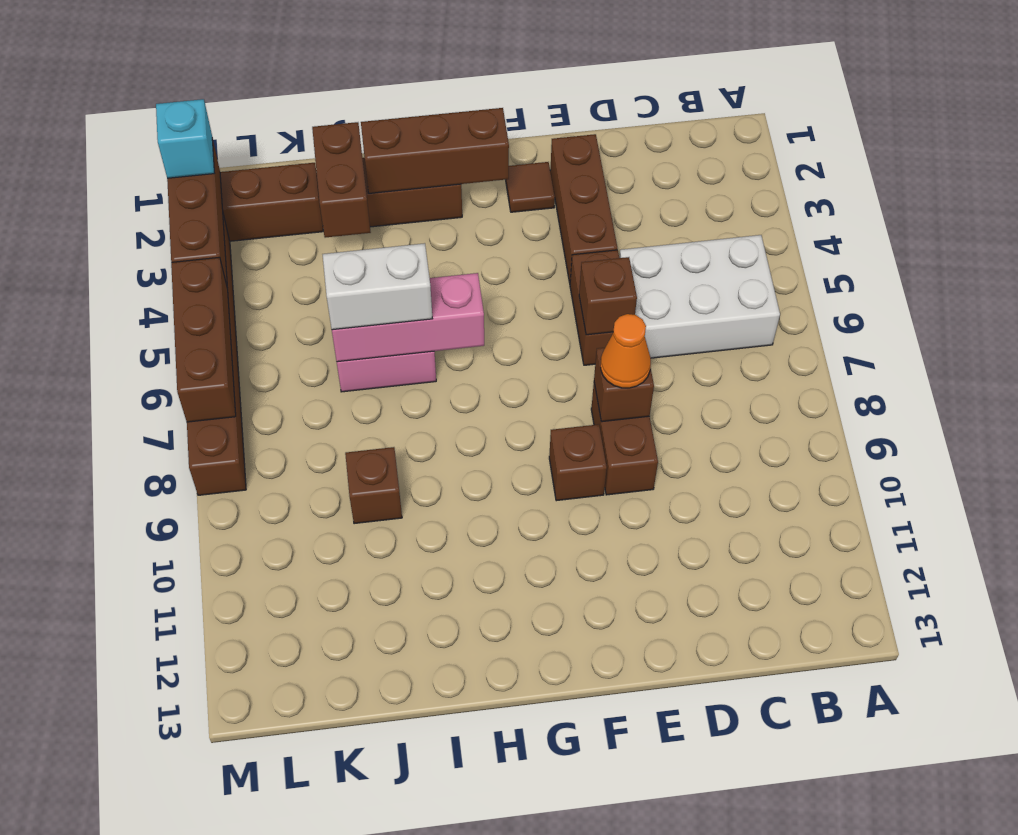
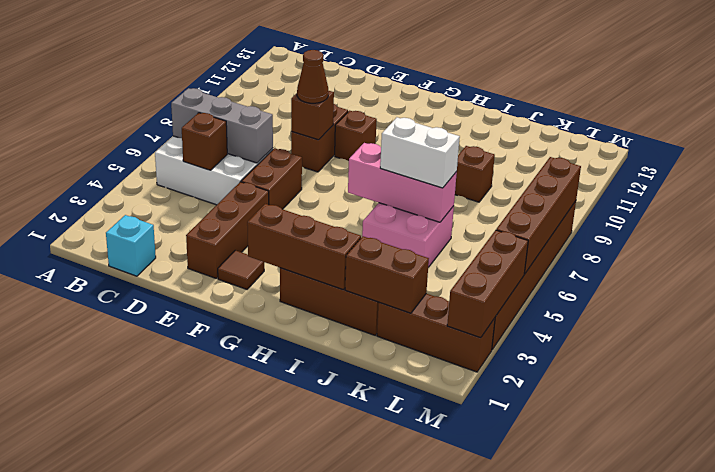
none -> grey 1x3 brick [171,88,273,163]
brown 1x1 brick [579,257,637,335] -> brown 1x1 brick moved to [182,113,227,170]
orange 1x1 cone [601,314,651,388] -> brown 1x1 cone [297,50,328,103]
brown 1x2 brick [312,122,371,238] -> brown 1x2 brick turned to [345,236,429,313]
cyan 1x1 brick [156,99,215,178] -> cyan 1x1 brick moved to [106,215,156,276]
brown 1x3 brick [171,257,236,422] -> brown 1x4 brick [496,157,581,274]

